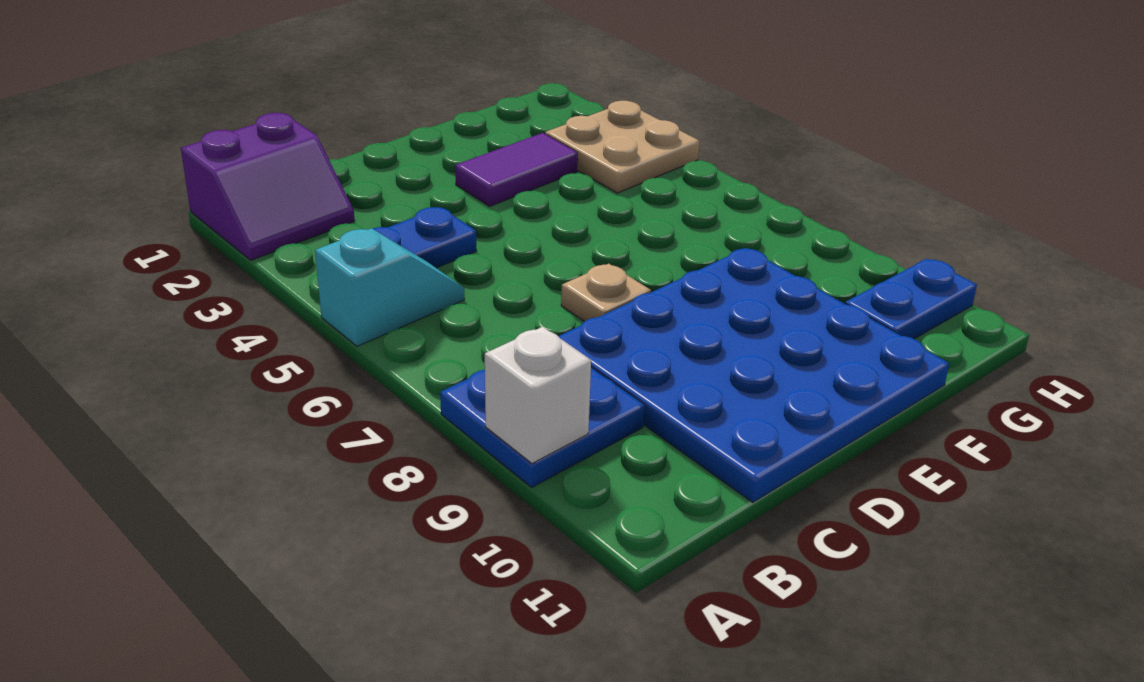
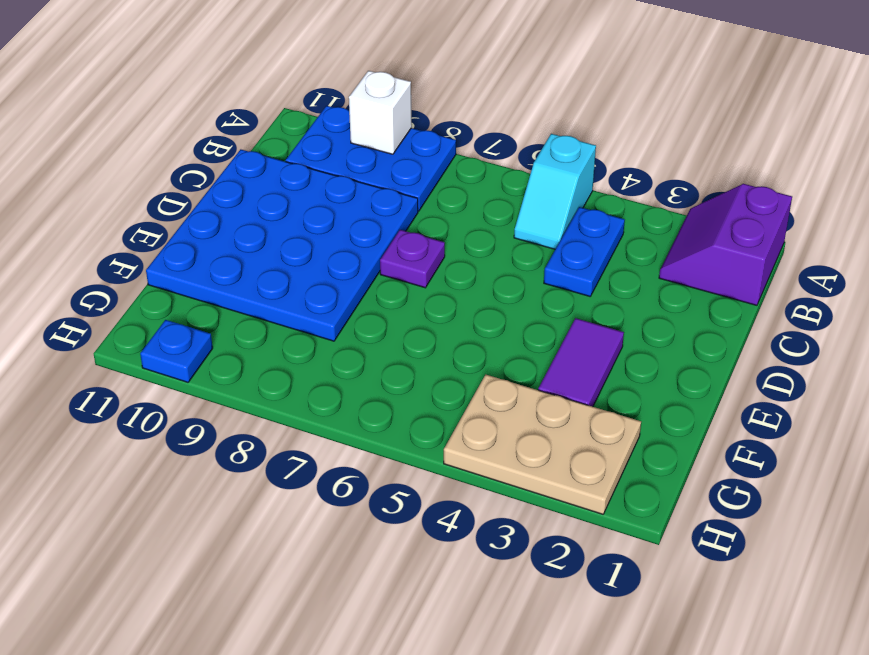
blue 2x2 plate [440,368,644,487] -> blue 2x3 plate [285,106,456,211]
tan 1x1 plate [561,264,651,321] -> purple 1x1 plate [380,230,445,288]
tan 2x2 plate [545,101,699,193] -> tan 2x3 plate [444,375,641,514]
blue 1x2 plate [845,259,977,339] -> blue 1x1 plate [140,320,213,382]

